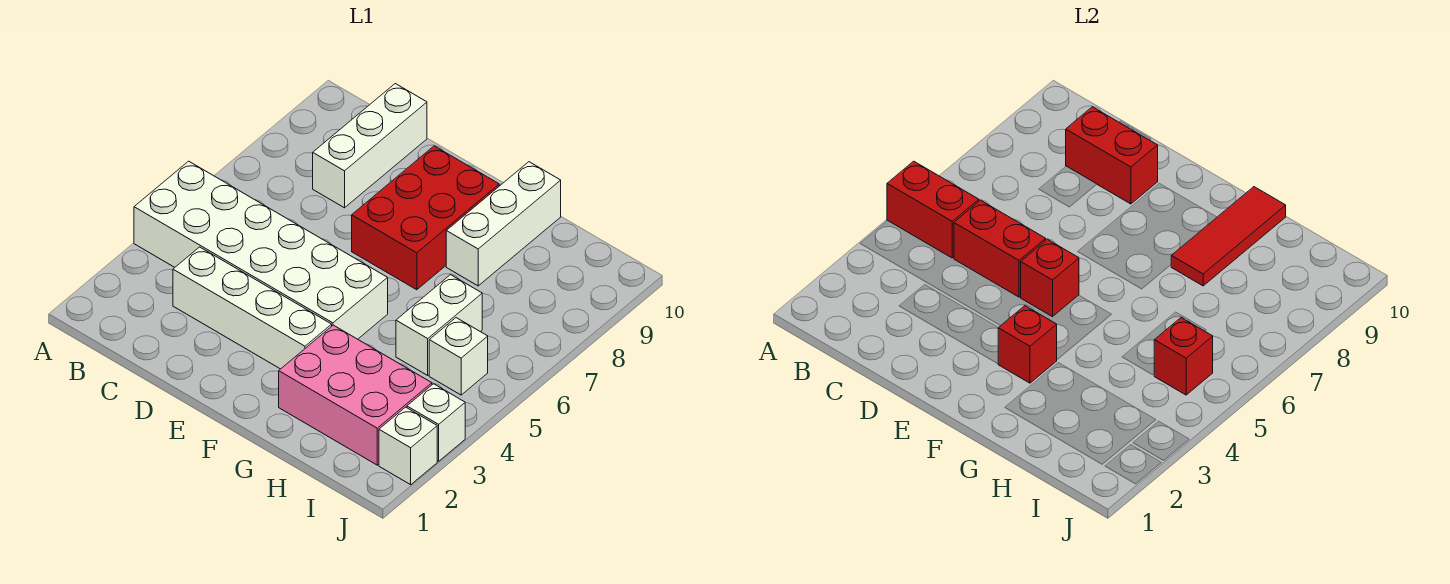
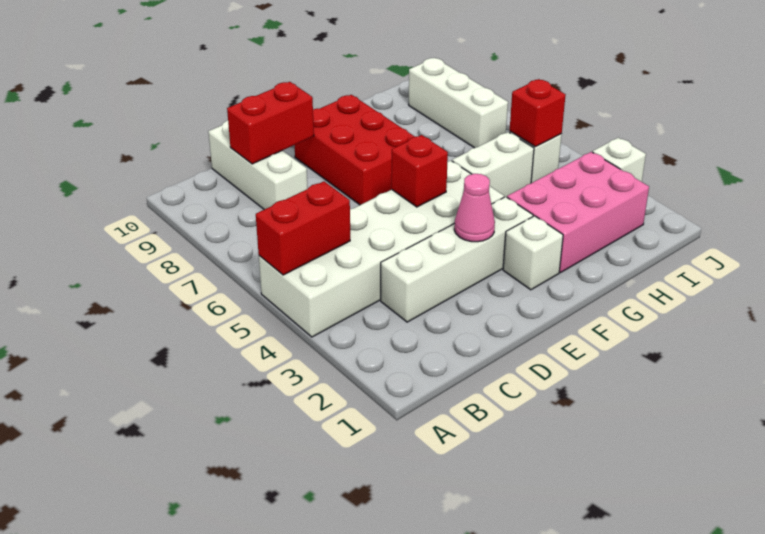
red 1x2 brick [954,200,1046,297] -> none
none -> pink 1x1 cone [454,174,495,242]
red 1x1 brick [998,306,1057,383] -> none
white 1x3 brick [446,162,561,286] -> white 1x3 brick moved to [409,58,508,148]
red 1x3 tile [1171,187,1286,286] -> none
white 1x2 brick [396,275,482,375] -> white 1x2 brick turned to [452,132,534,197]
white 1x1 brick [379,407,437,485] -> white 1x1 brick moved to [503,216,563,290]

